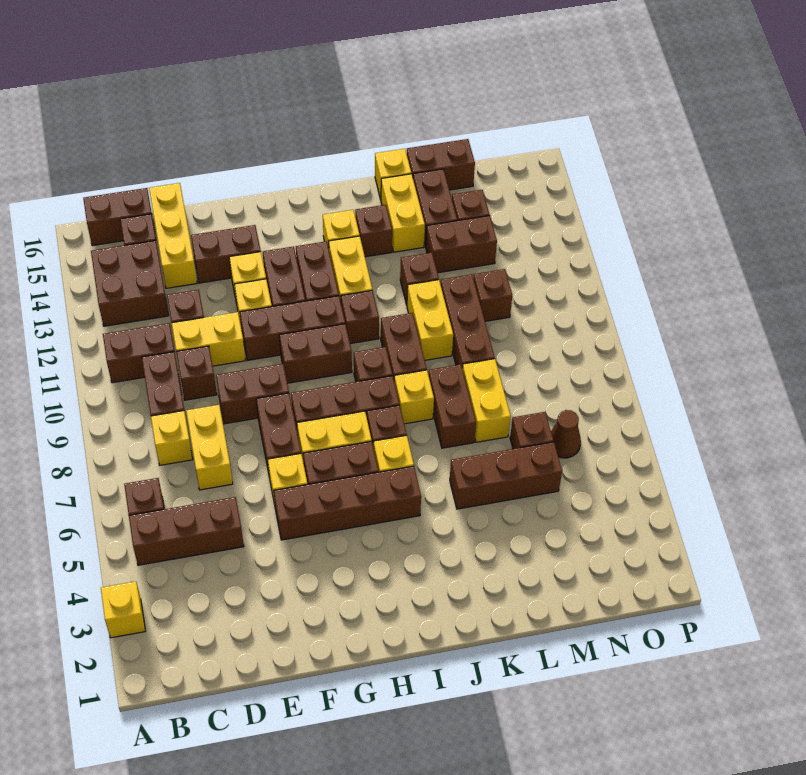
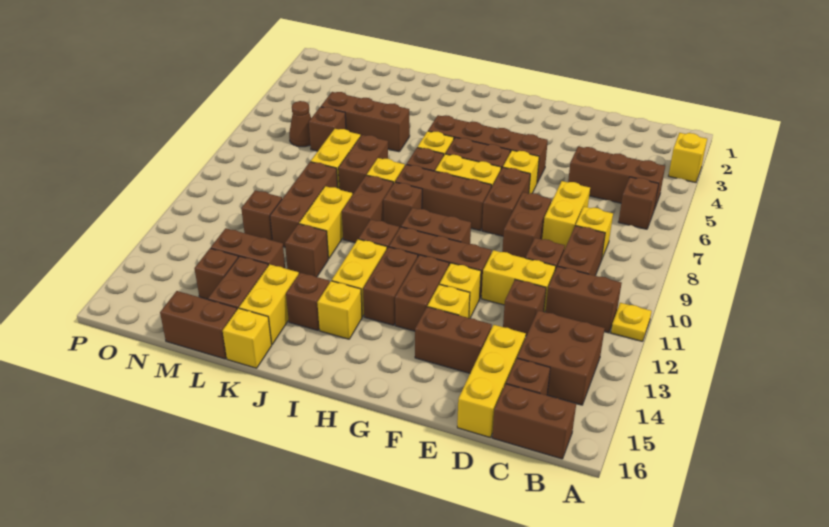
none -> yellow 1x1 plate [611,303,652,341]
brown 1x2 brick [216,364,289,424] -> brown 1x2 brick turned to [502,192,551,258]

